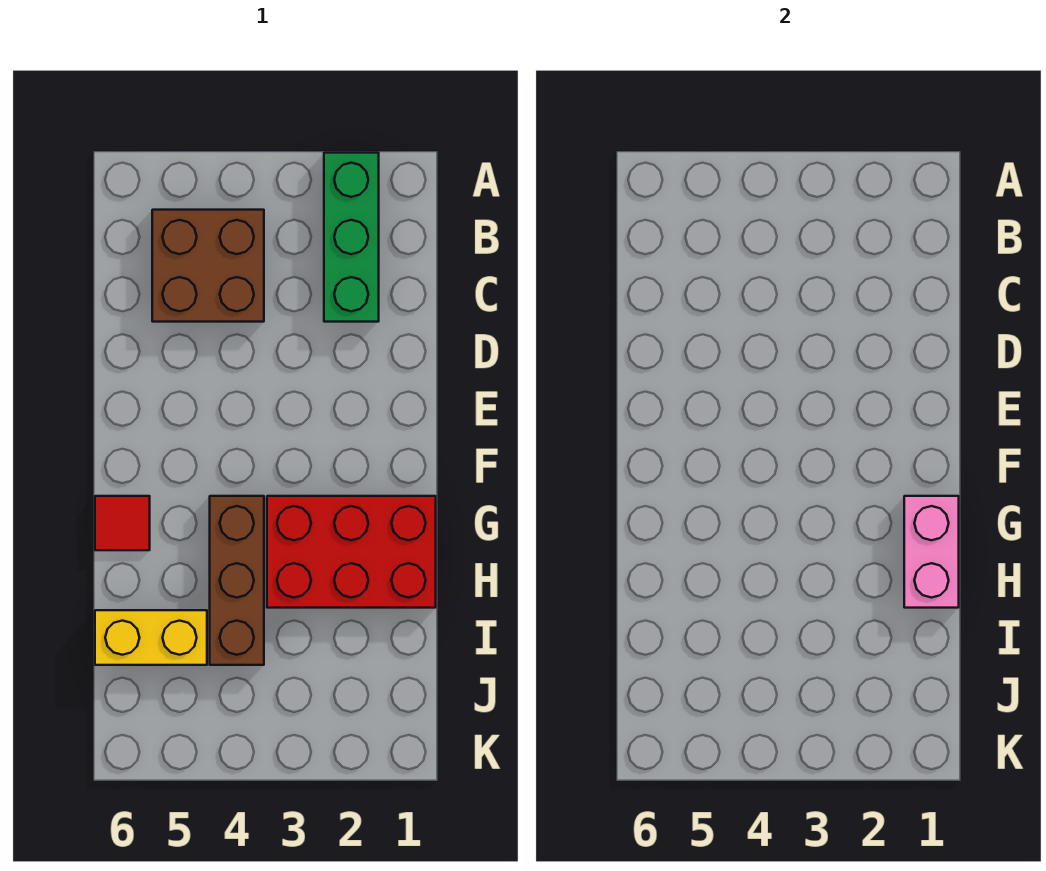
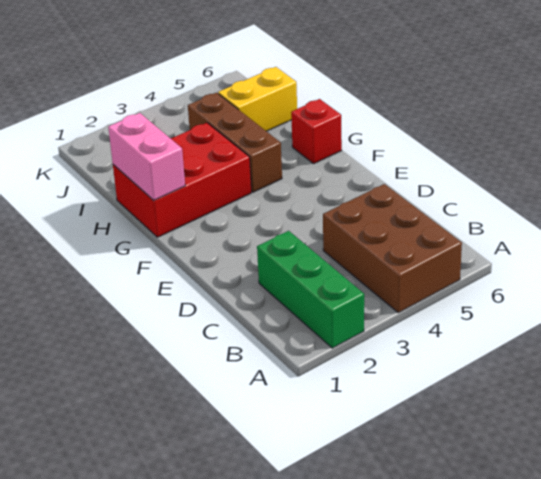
brown 2x2 brick [152,210,264,322] -> brown 2x3 brick [323,184,462,313]
red 1x1 tile [95,496,150,550] -> red 1x1 brick [291,99,342,164]

